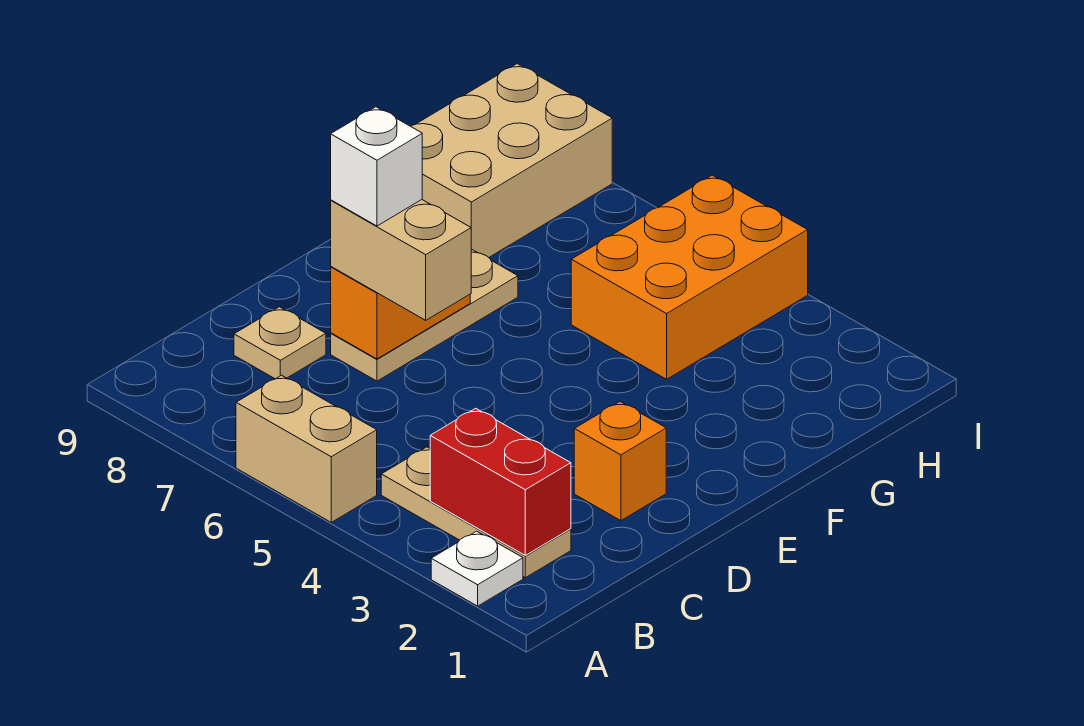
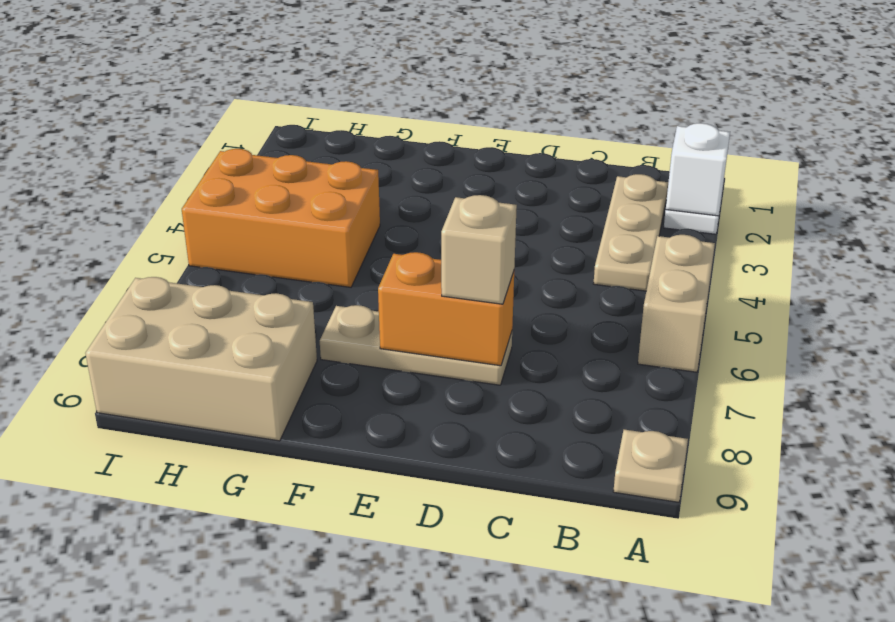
red 1x2 brick [430,408,571,555] -> none
tan 1x1 plate [234,307,326,379] -> tan 1x1 plate moved to [613,430,688,502]
orange 1x1 brick [574,402,666,521] -> none
tan 1x2 brick [331,200,471,320] -> tan 1x1 brick [441,195,517,304]
white 1x1 brick [331,107,422,226] -> white 1x1 brick moved to [666,123,730,216]

